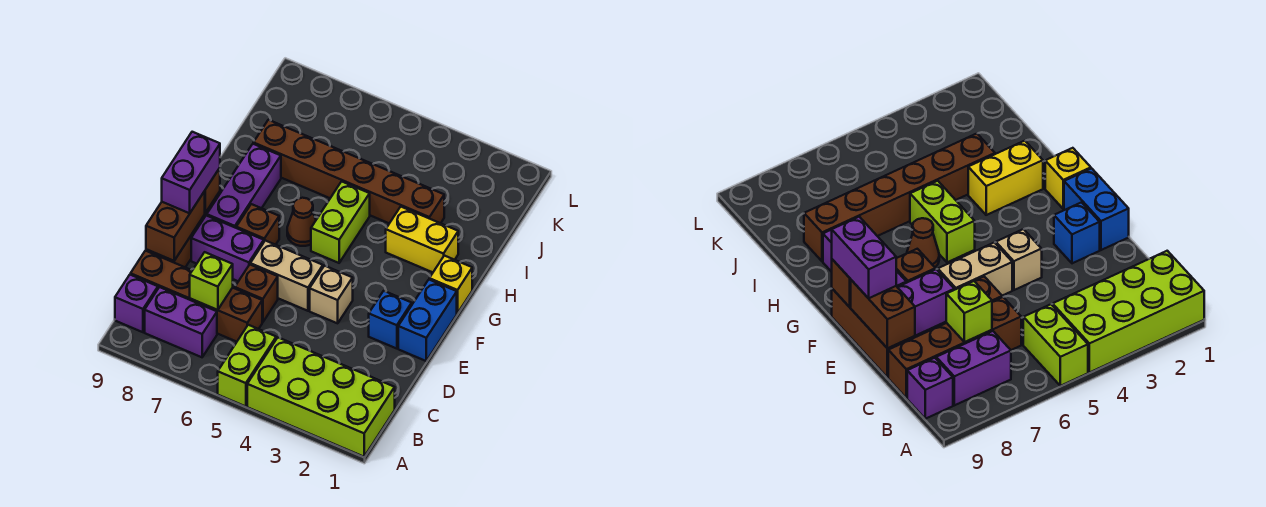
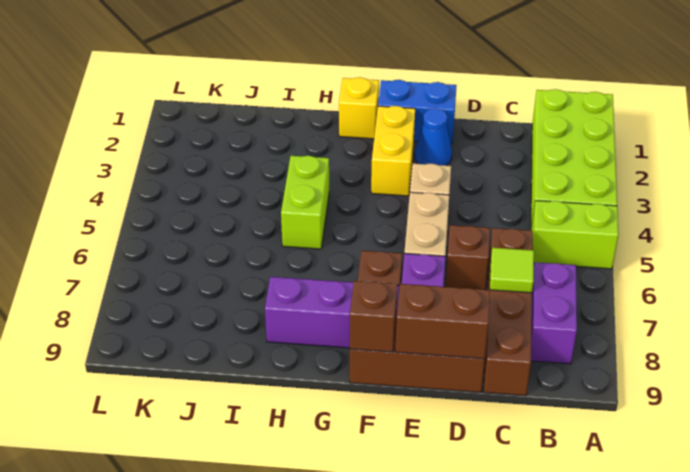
purple 1x1 brick [115,275,158,332] -> none
lime 1x1 brick [190,252,233,310] -> lime 1x1 tile [490,248,534,293]
blue 1x1 brick [369,291,412,349] -> blue 1x1 cone [415,108,452,166]
purple 1x2 brick [162,132,220,213] -> none
lime 1x2 brick [311,181,370,263] -> lime 1x2 brick turned to [281,156,329,249]
brown 1x1 cone [287,198,316,246] -> none
yellow 1x2 brick [386,207,458,272] -> yellow 1x2 brick moved to [371,106,415,196]
brown 1x6 brick [253,120,444,223] -> none

